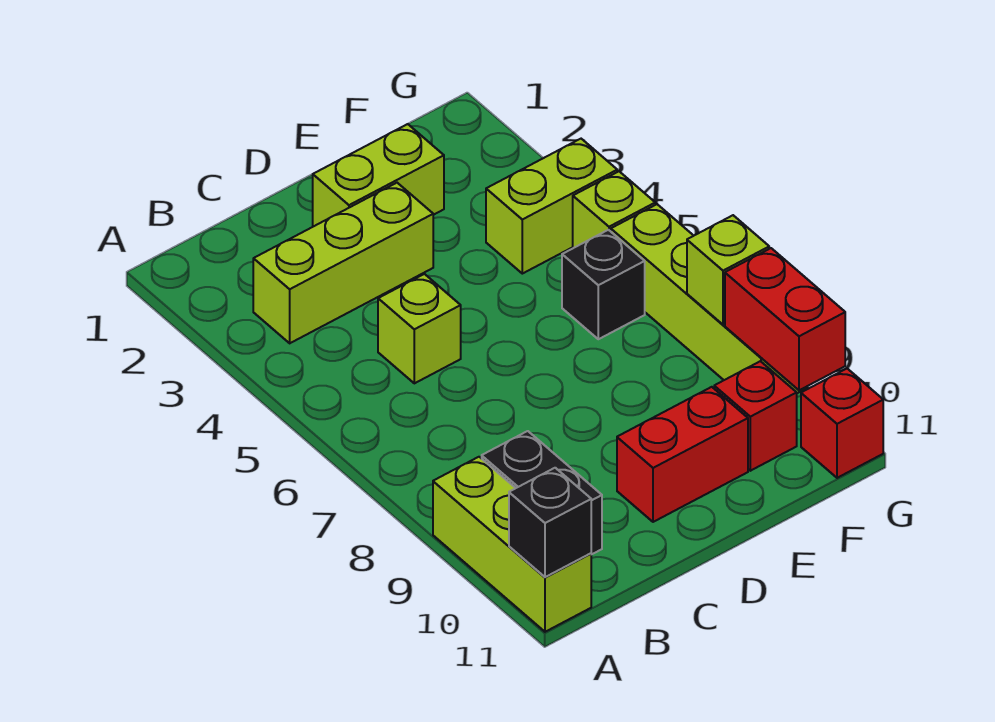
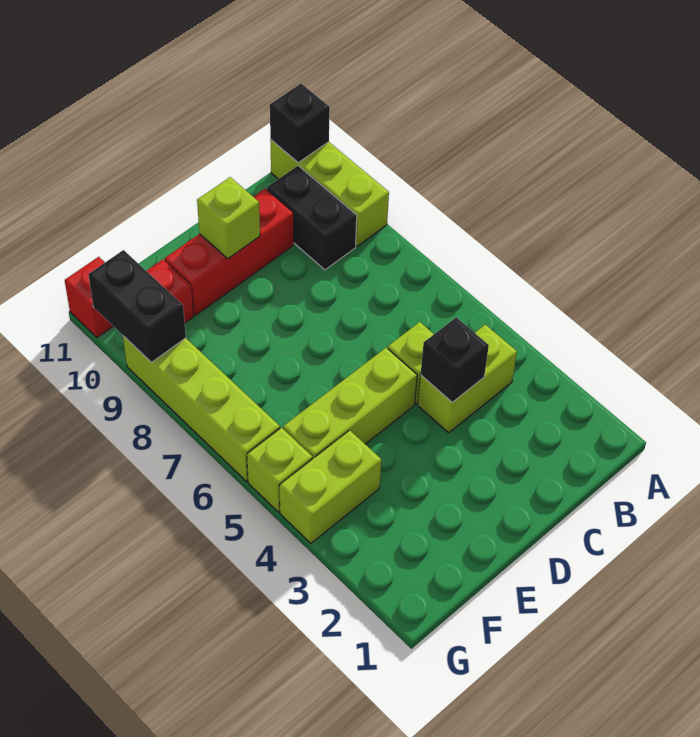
lime 1x3 brick [253,183,433,343] -> lime 1x3 brick moved to [283,348,417,459]
lime 1x2 brick [313,124,444,227] -> lime 1x2 brick moved to [418,325,517,433]
red 1x2 brick [617,387,748,522] -> red 1x3 brick [165,188,294,315]
black 1x1 brick [562,230,645,339] -> black 1x1 brick moved to [421,317,489,402]
lime 1x1 brick [687,215,769,325] -> lime 1x1 brick moved to [197,177,260,258]
red 1x2 brick [725,248,845,390] -> black 1x2 brick [88,250,186,362]

